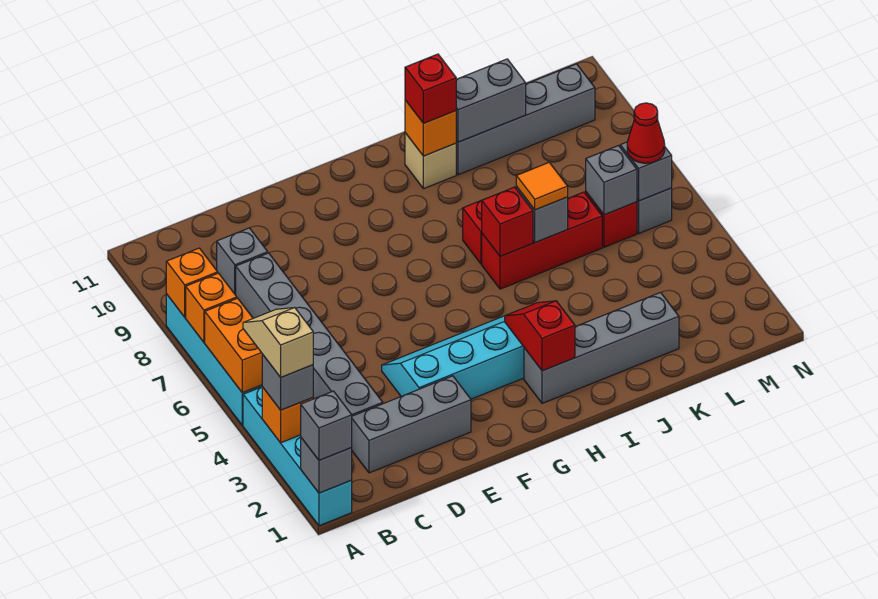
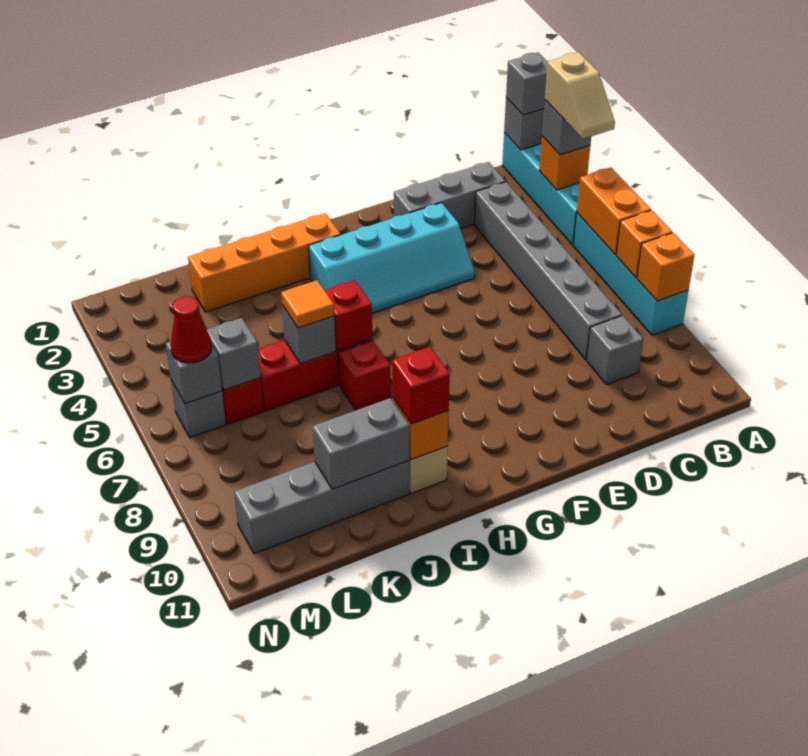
grey 1x4 brick [524,293,679,403] -> orange 1x4 brick [188,213,341,312]
red 1x2 slope [505,301,575,371] -> none

